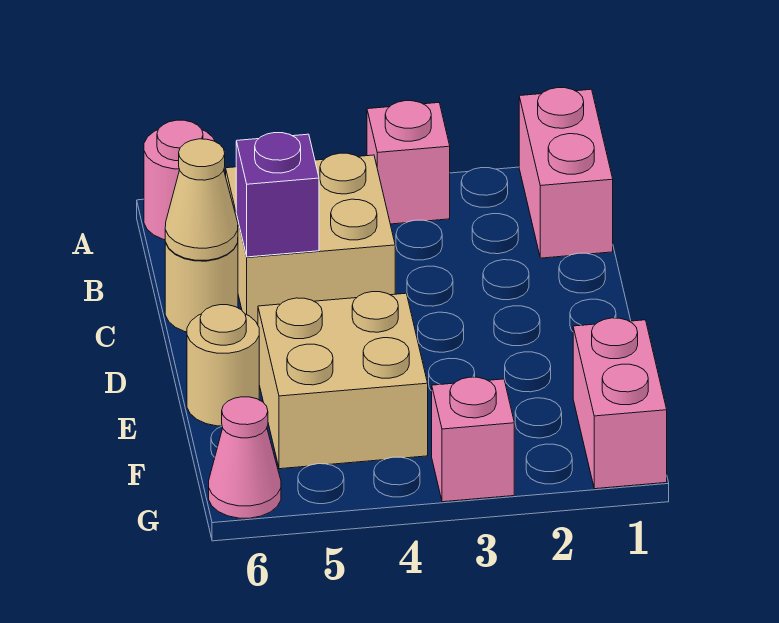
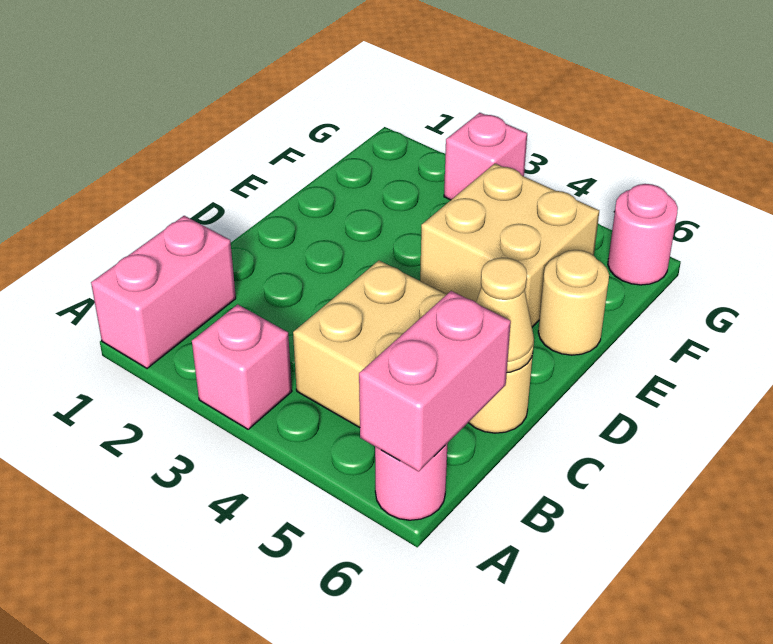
purple 1x1 brick [236,133,319,257] -> none
pink 1x2 brick [573,318,667,489] -> pink 1x2 brick moved to [359,291,511,471]
pink 1x1 cone [209,397,281,518] -> pink 1x1 round brick [608,184,678,285]

